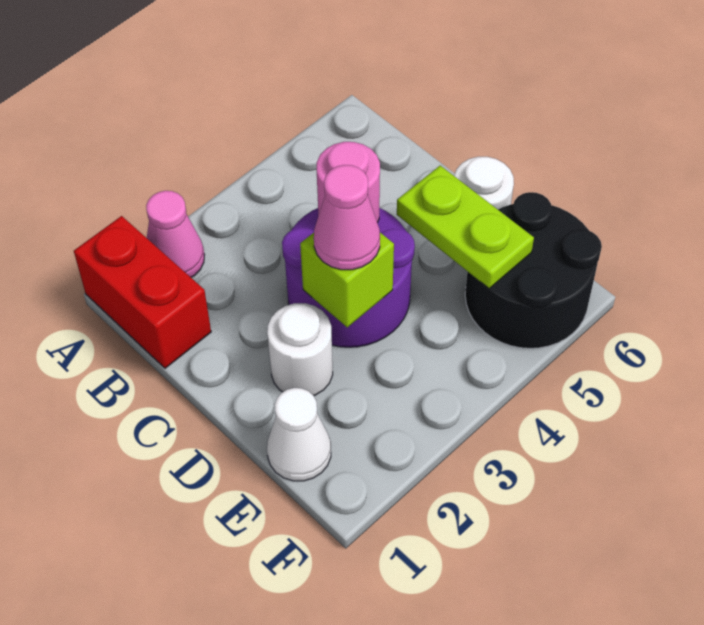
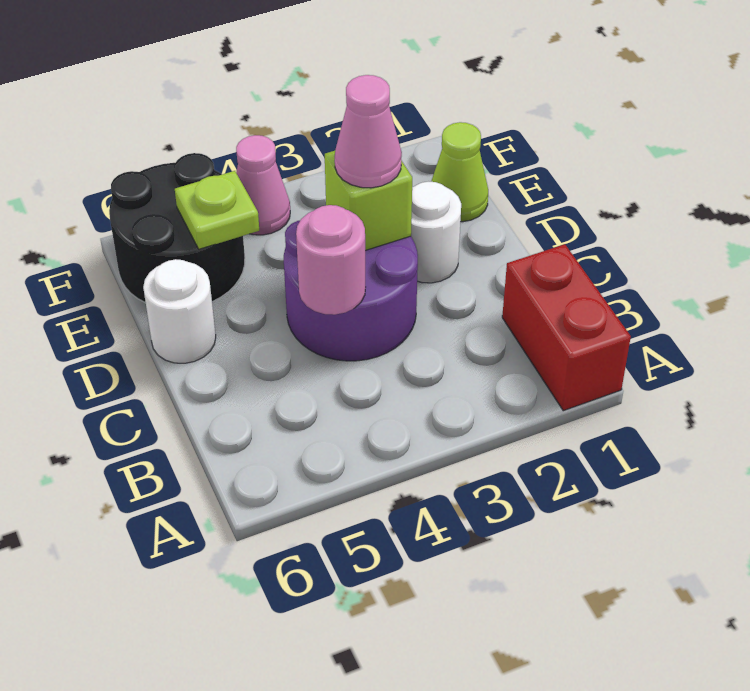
pink 1x1 cone [146,191,204,277] -> pink 1x1 cone moved to [236,135,290,235]
lime 1x2 plate [397,166,534,288] -> lime 1x1 plate [175,171,259,249]
white 1x1 cone [267,388,331,481] -> lime 1x1 cone [431,122,488,222]

